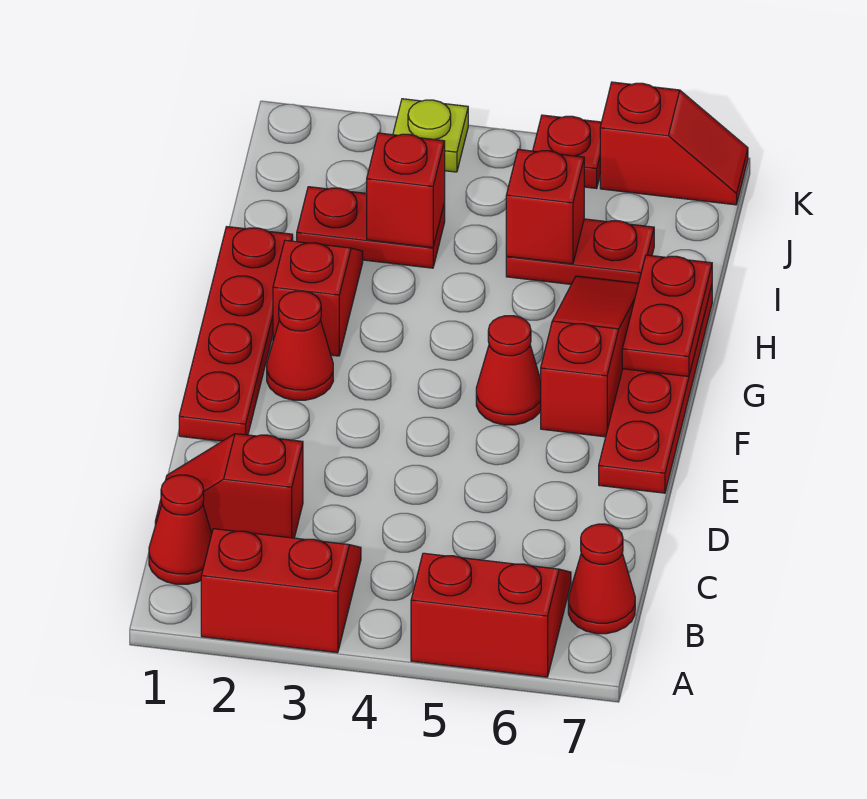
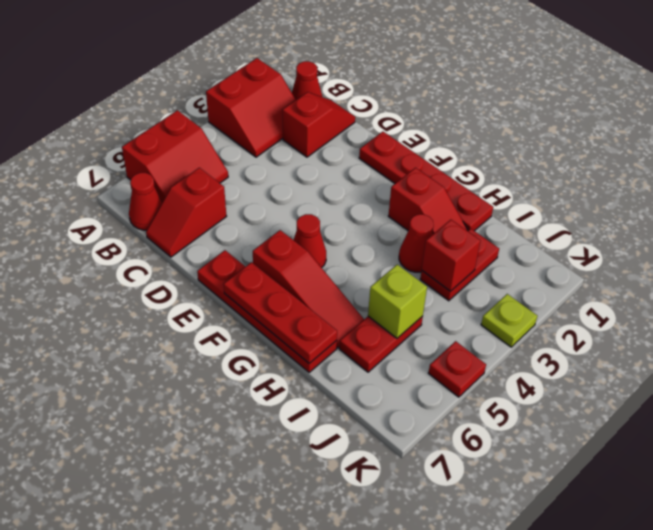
red 1x1 cone [267,291,333,400] -> red 1x1 cone moved to [399,214,434,272]
red 1x2 plate [622,255,712,376] -> red 1x3 plate [224,262,337,363]
red 1x1 brick [506,149,584,264] -> lime 1x1 brick [368,265,427,338]
red 1x2 slope [600,82,748,205] -> red 1x2 slope moved to [146,168,227,257]

